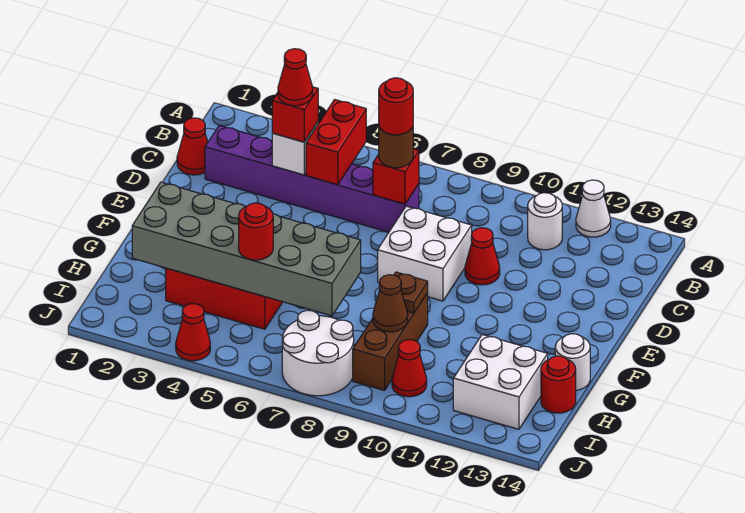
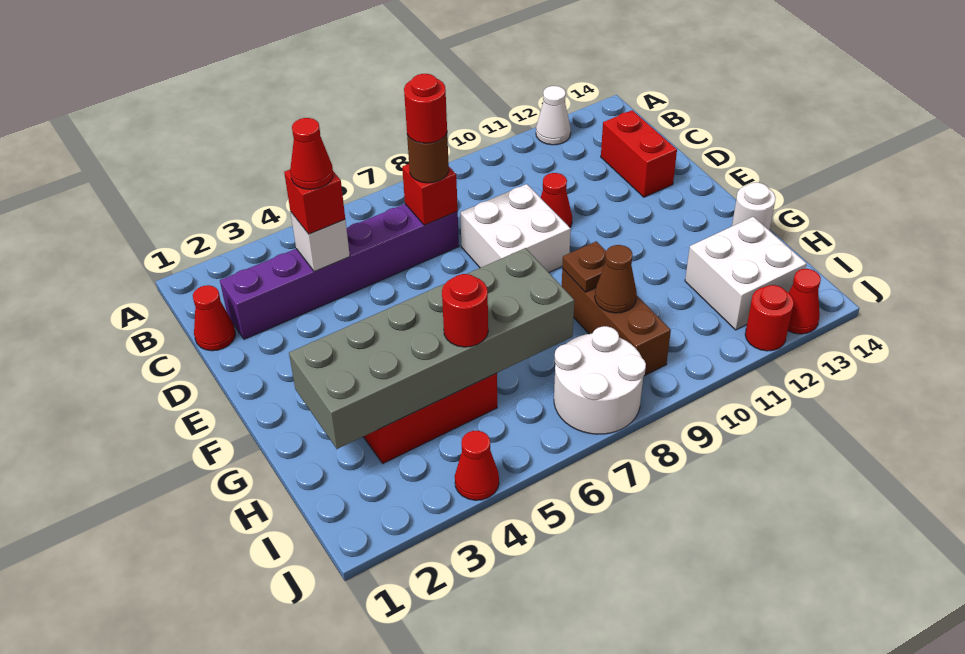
red 1x2 brick [306,100,366,185] -> red 1x2 brick moved to [601,110,677,197]
white 1x1 round brick [528,193,562,250] -> none
red 1x1 round brick [541,356,576,413] -> red 1x1 round brick moved to [745,285,794,351]
red 1x1 cone [392,340,427,397] -> red 1x1 cone moved to [788,269,821,334]

